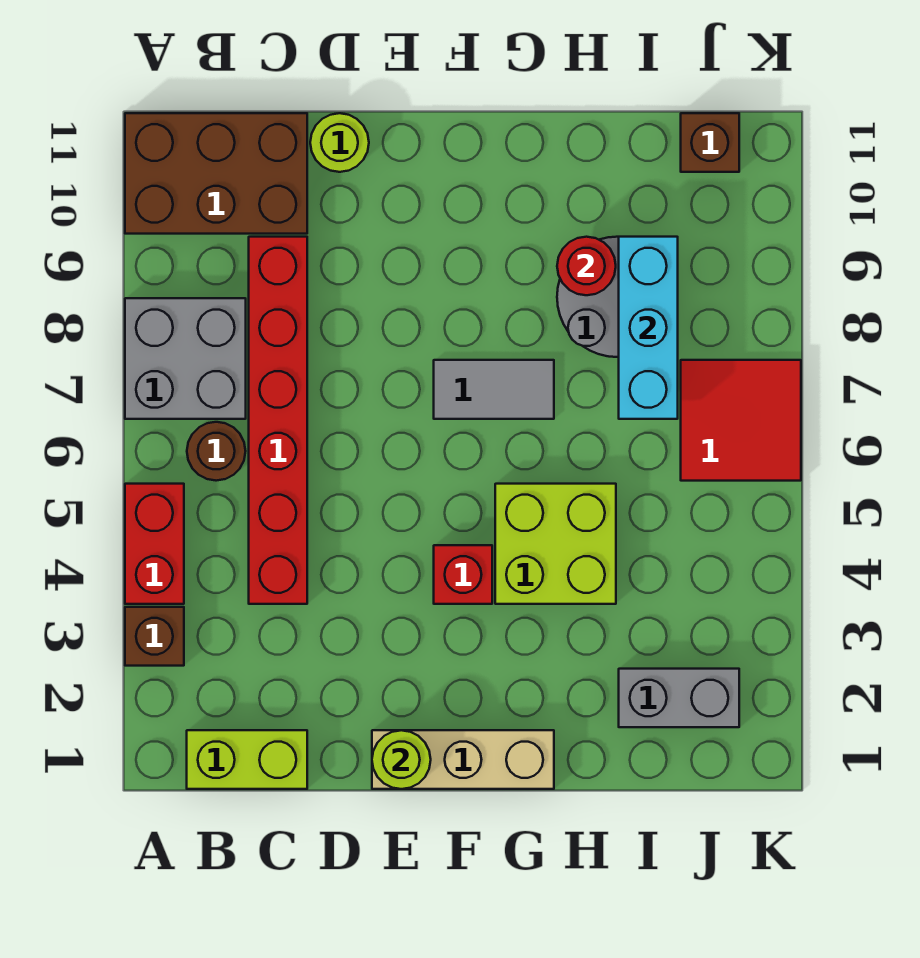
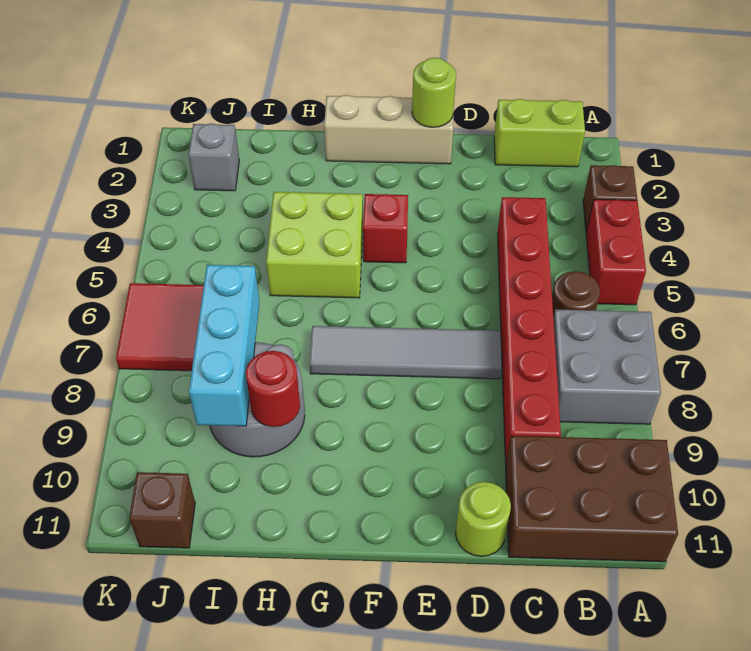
grey 1x2 tile [434,360,554,419] -> grey 1x4 tile [309,326,502,379]
grey 1x2 brick [619,669,739,727] -> grey 1x1 brick [188,123,239,191]

